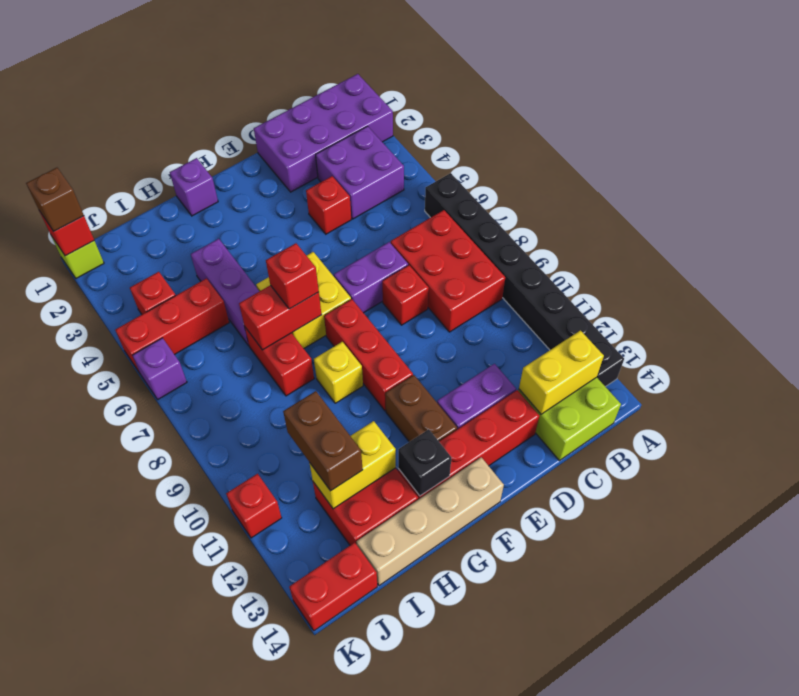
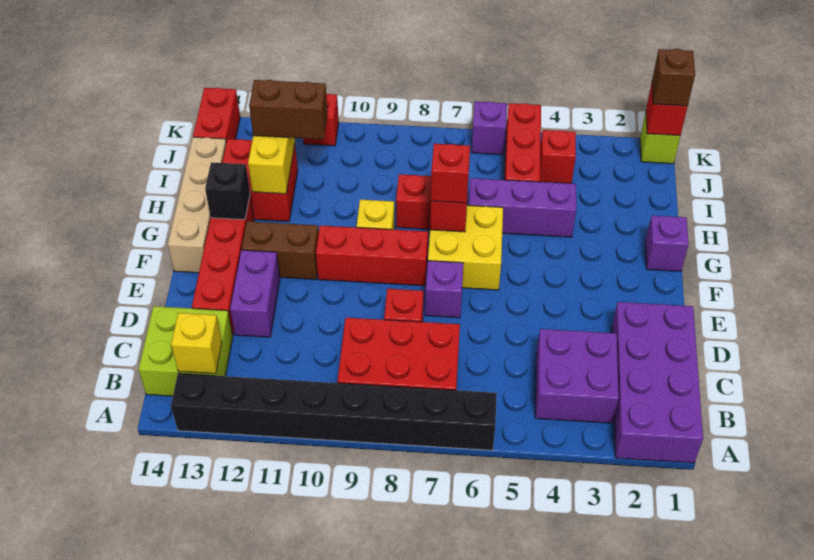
yellow 1x2 brick [519,330,604,414] -> yellow 1x1 brick [171,313,222,374]
red 1x1 brick [306,176,351,234] -> none
purple 1x2 brick [334,242,408,313] -> purple 1x1 brick [425,261,463,318]

